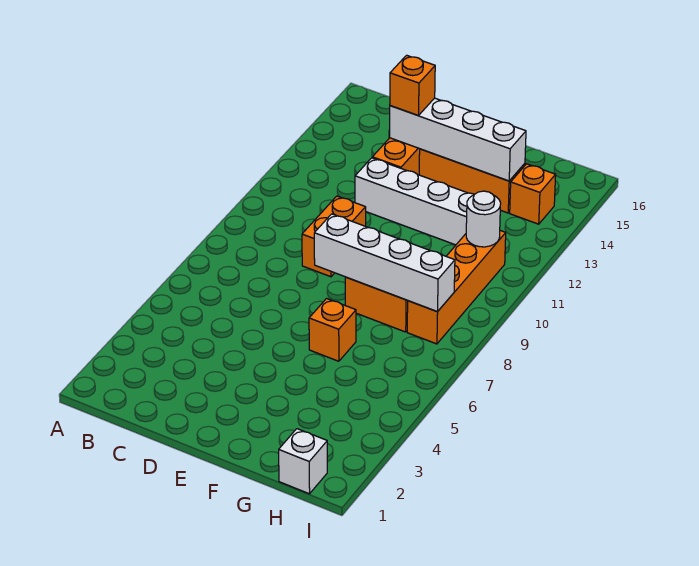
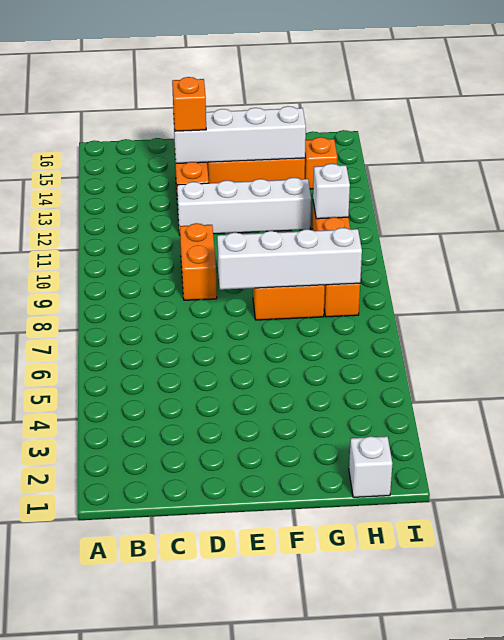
orange 1x1 brick [309,299,356,361] -> none
white 1x1 round brick [466,191,501,247] -> white 1x1 brick [313,164,350,219]

